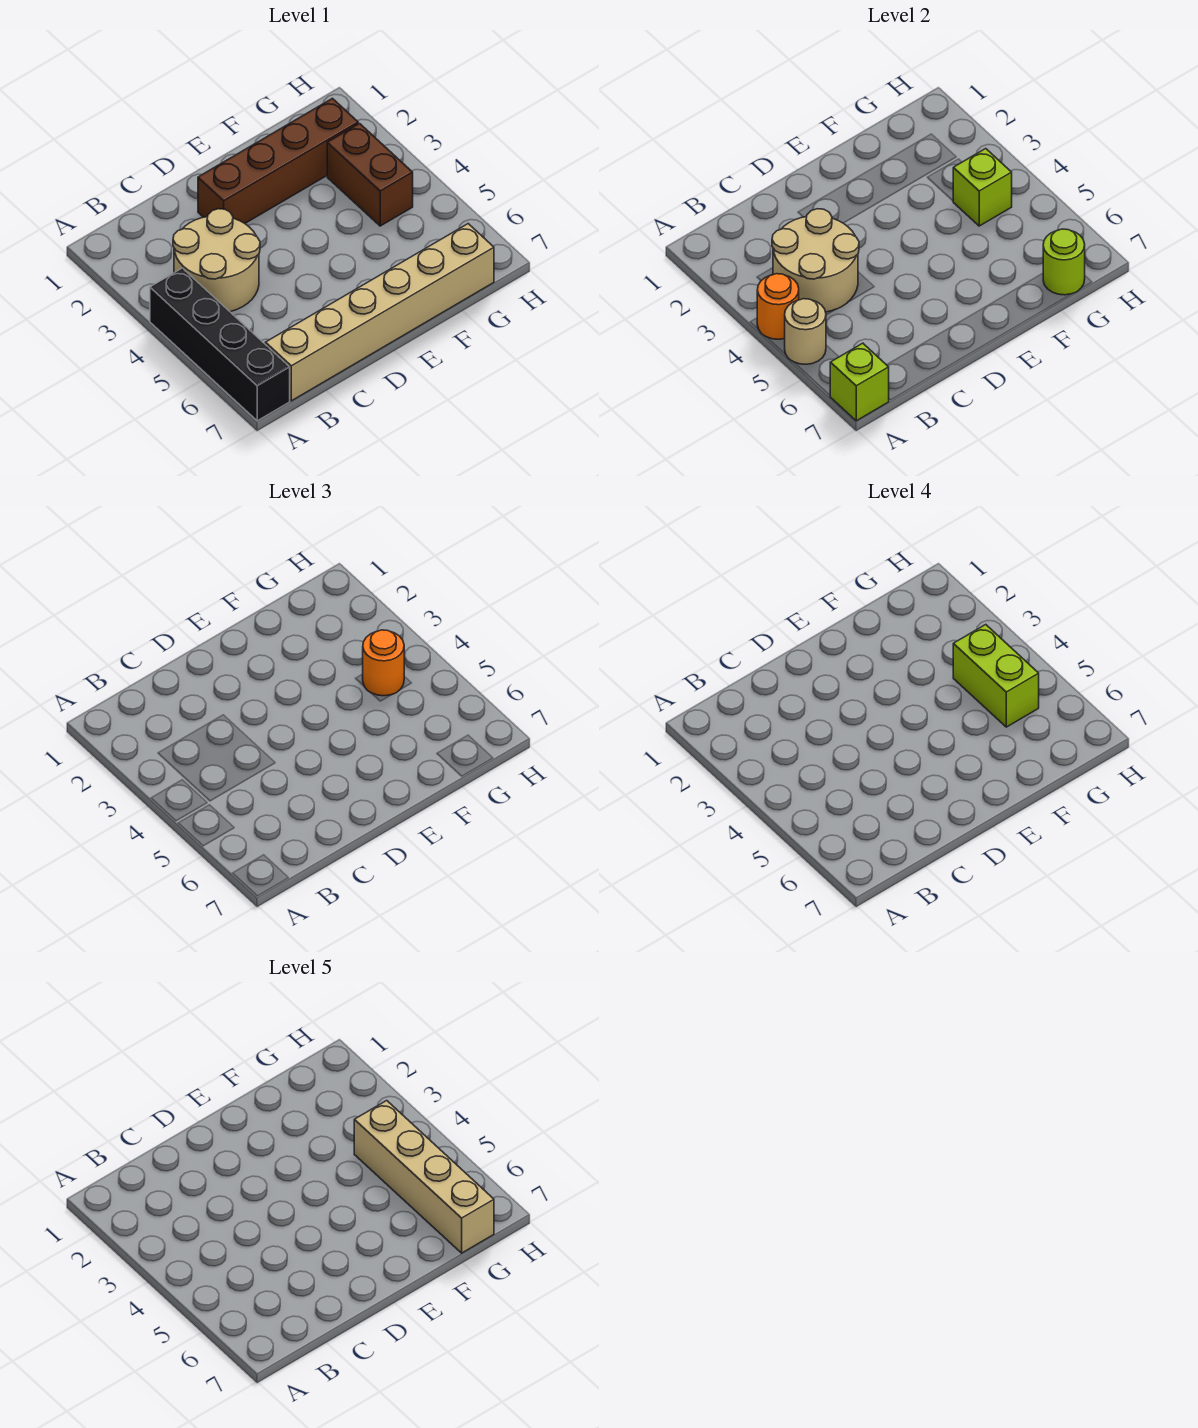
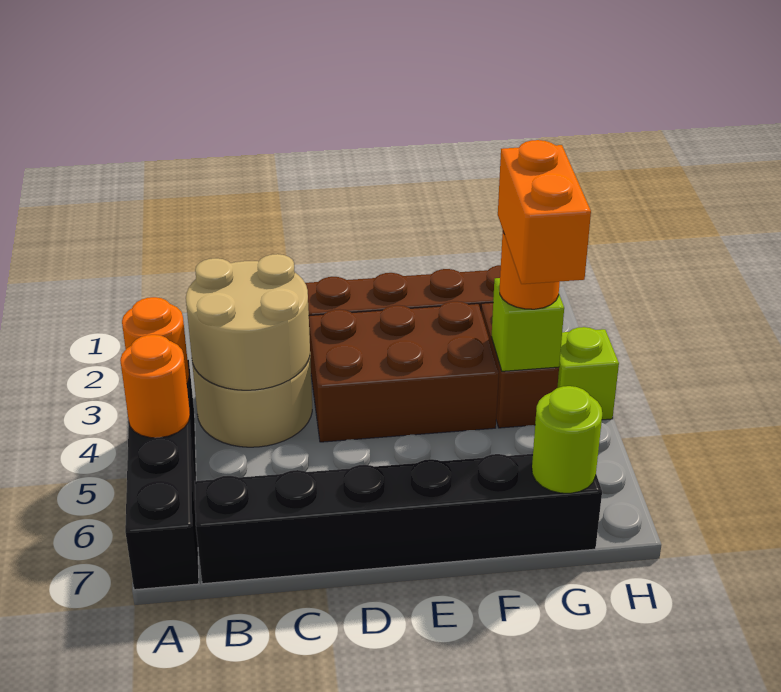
tan 1x1 round brick [785,299,826,364] -> orange 1x1 round brick [120,335,190,438]
lime 1x1 brick [830,343,889,421] -> lime 1x1 brick moved to [557,327,619,420]
tan 1x6 brick [265,224,494,401] -> black 1x6 brick [195,454,602,584]
none -> brown 2x3 brick [309,301,499,442]
lime 1x2 brick [953,625,1039,727] -> orange 1x2 brick [498,140,591,284]
tan 1x4 brick [354,1101,494,1253] -> none

